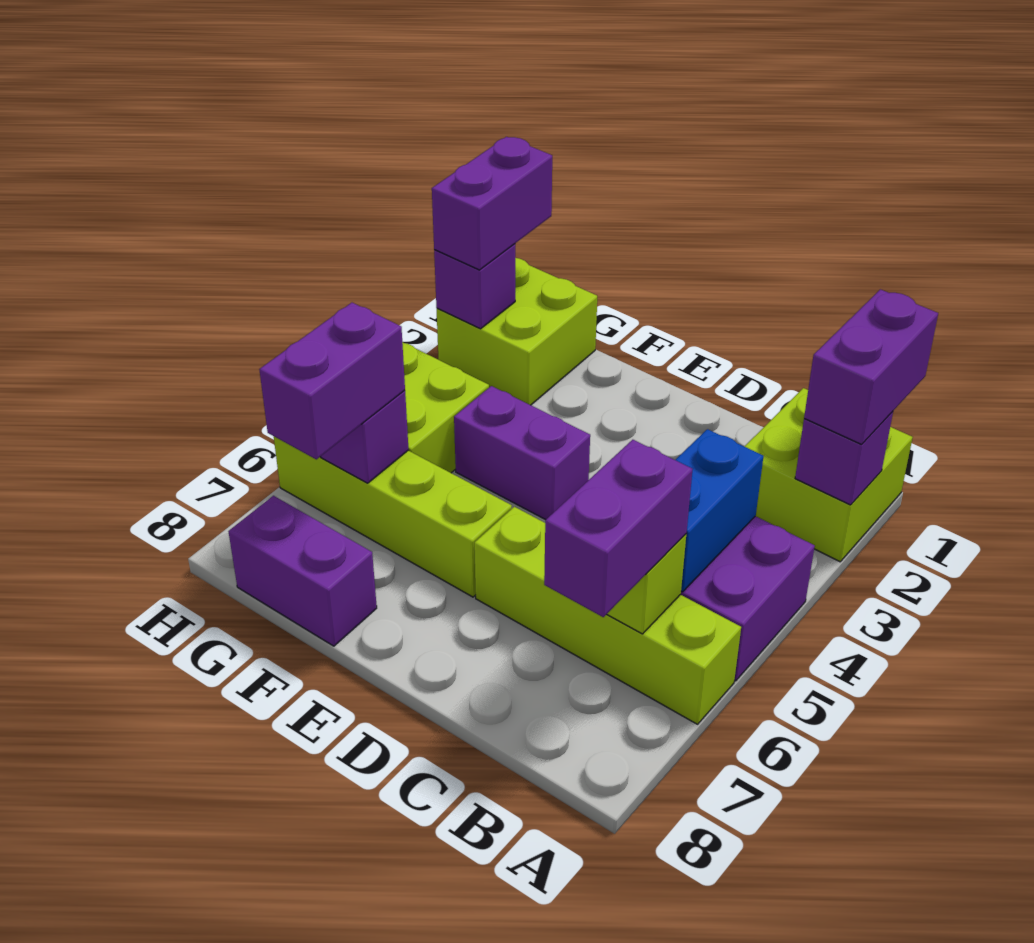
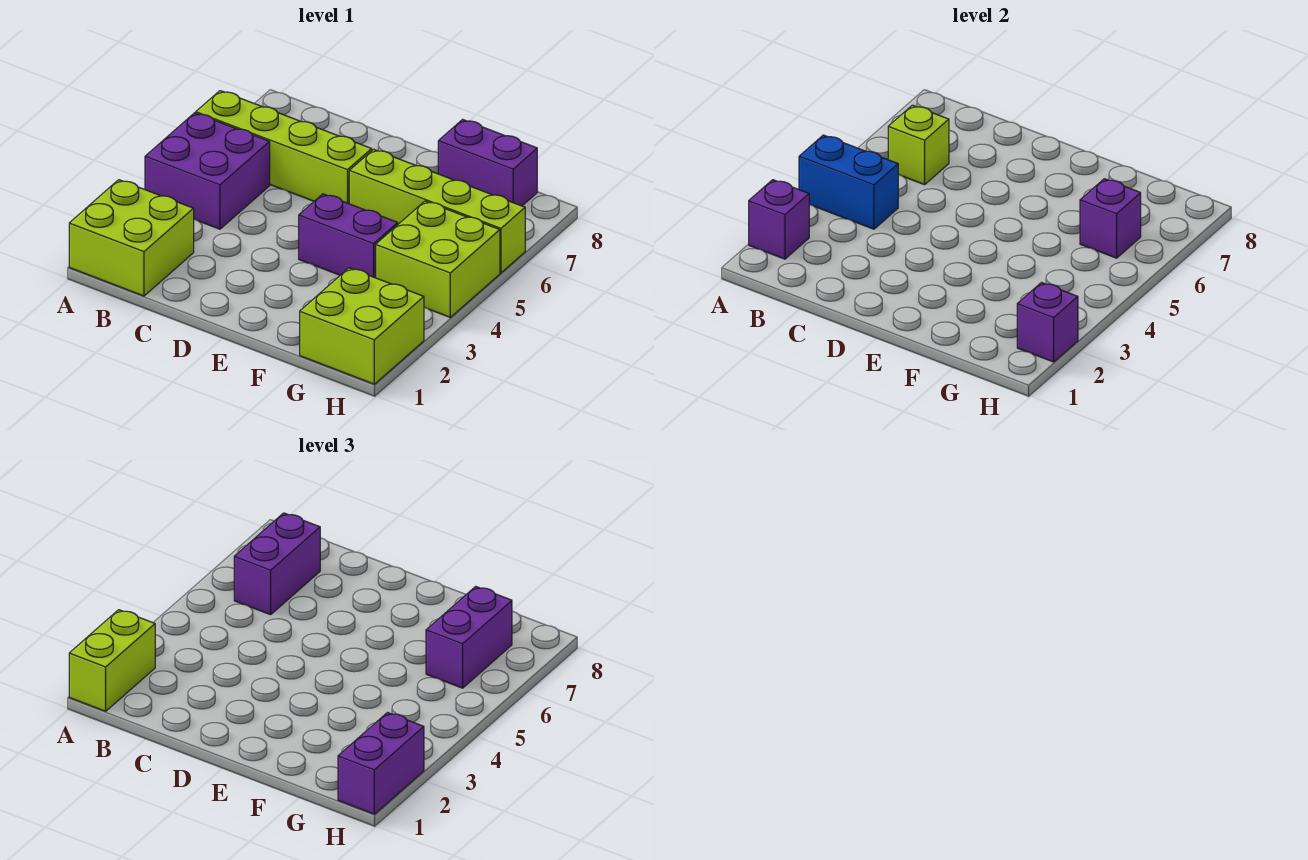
purple 1x2 brick [804,289,938,444] -> lime 1x2 brick [69,610,155,711]
blue 1x2 brick [676,429,763,592] -> blue 1x2 brick turned to [799,135,898,229]

